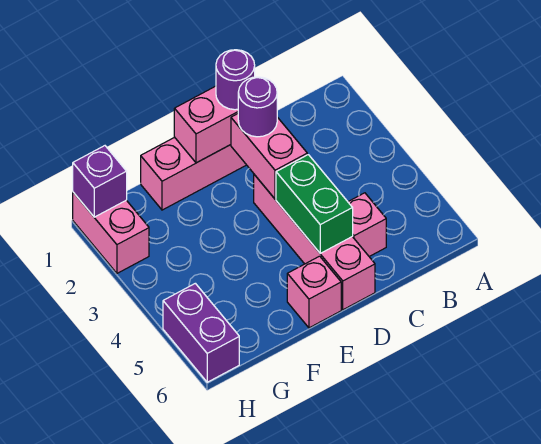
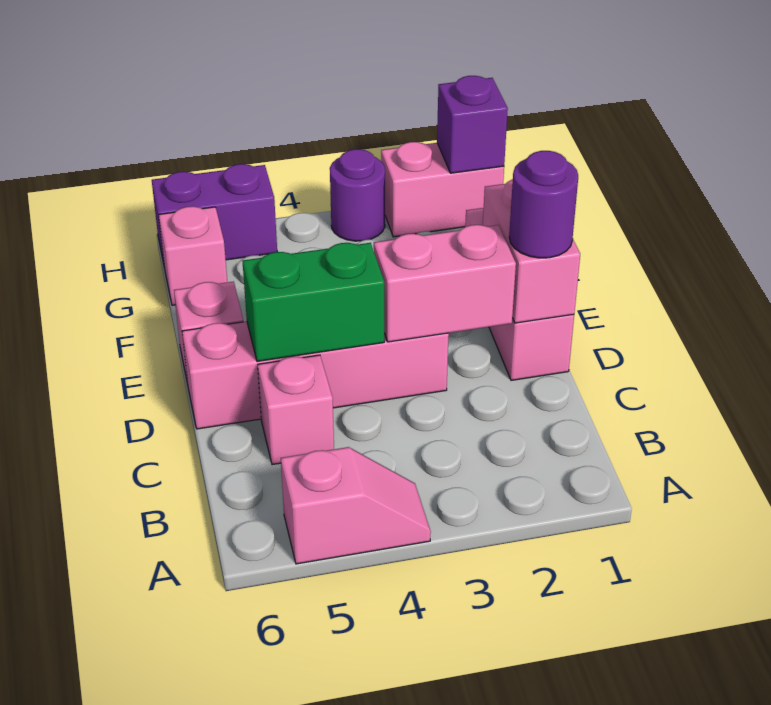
none -> pink 1x2 slope [281,447,431,564]
purple 1x1 round brick [238,77,277,137] -> purple 1x1 round brick moved to [330,149,385,241]
none -> pink 1x1 brick [159,206,227,305]

